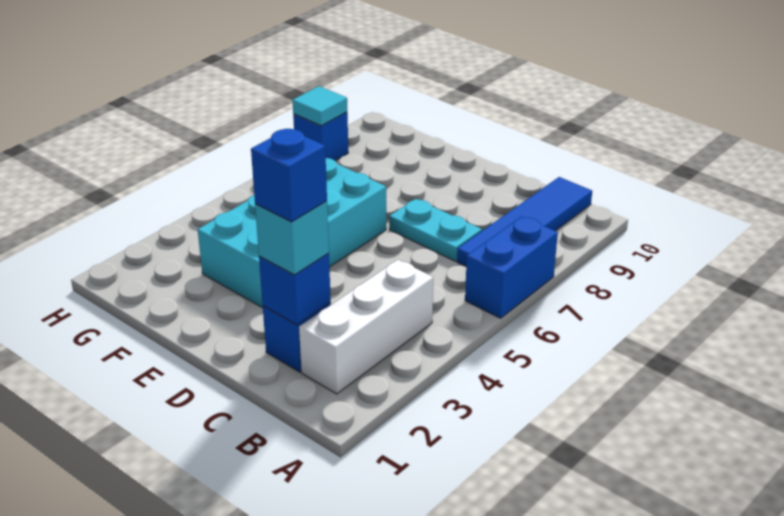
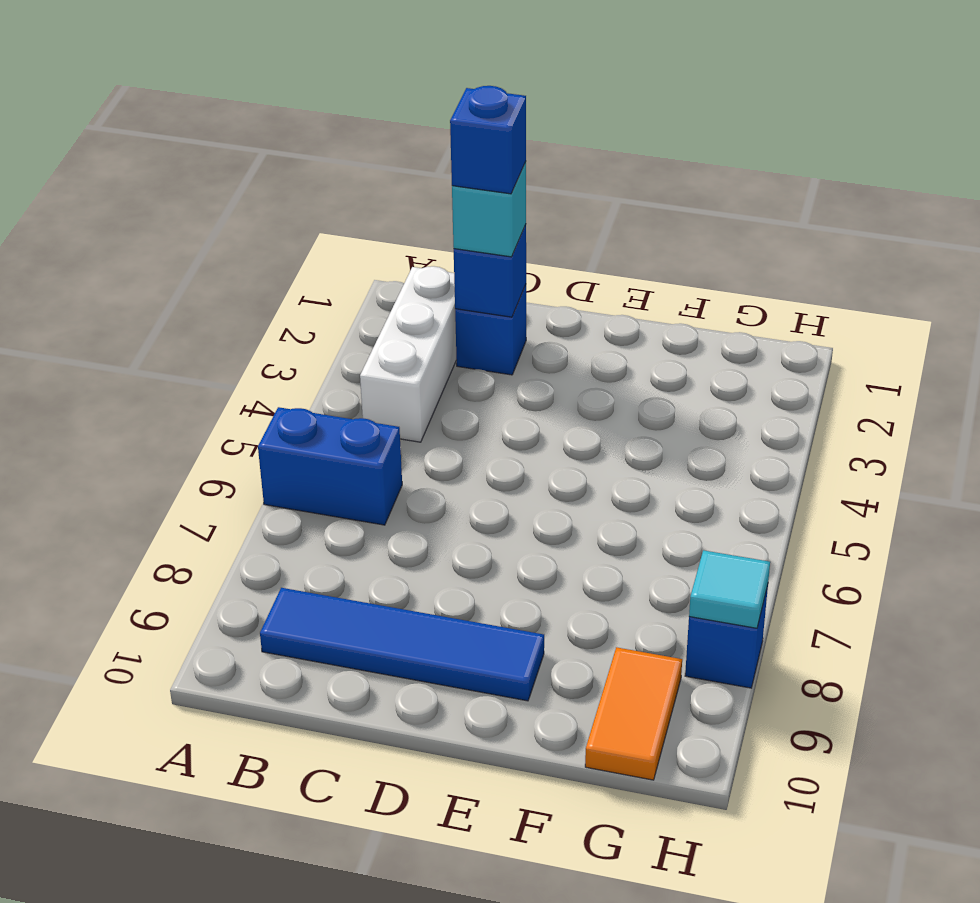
blue 1x2 brick [465,216,558,318] -> blue 1x2 brick turned to [258,407,402,525]
blue 1x4 tile [457,177,592,267] -> blue 1x4 tile turned to [260,588,544,701]
cyan 1x2 plate [389,199,482,261] -> none
cyan 2x4 brick [198,158,386,308] -> none
none -> orange 1x2 tile [585,647,682,780]

